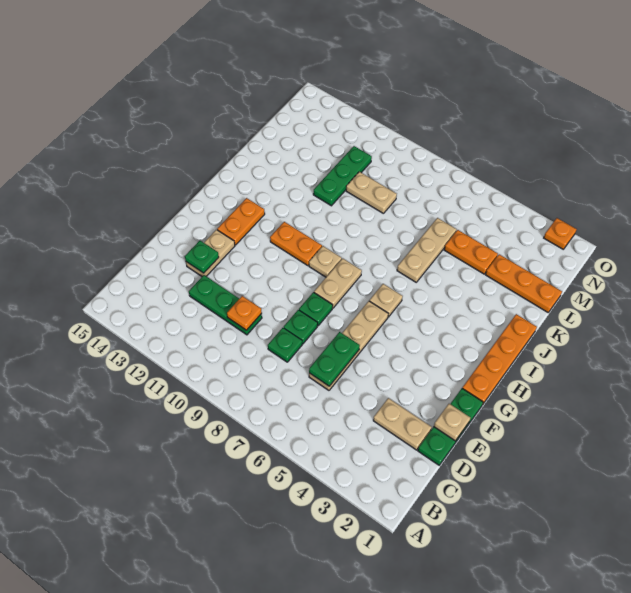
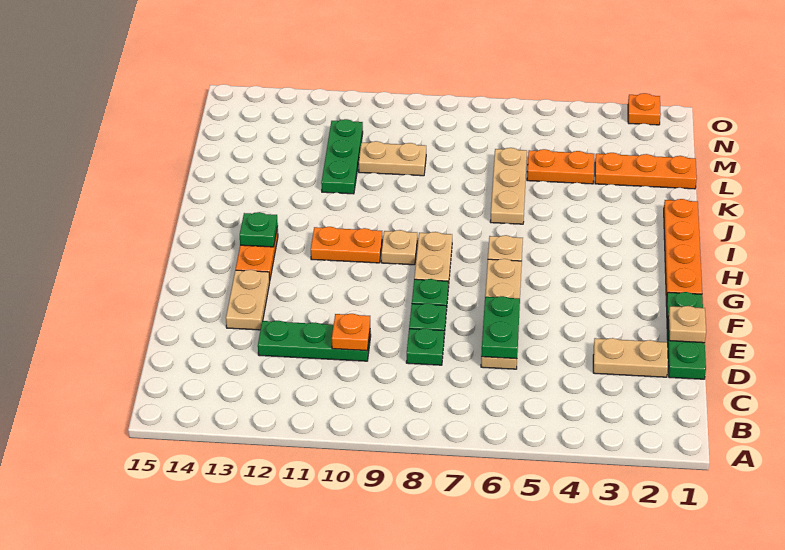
green 1x1 plate [185,241,219,273] -> green 1x1 plate moved to [240,212,278,247]

